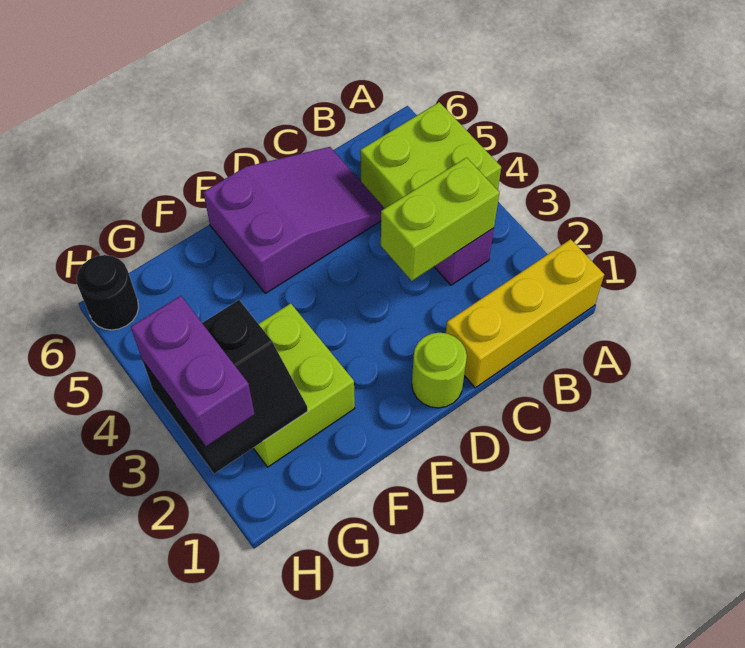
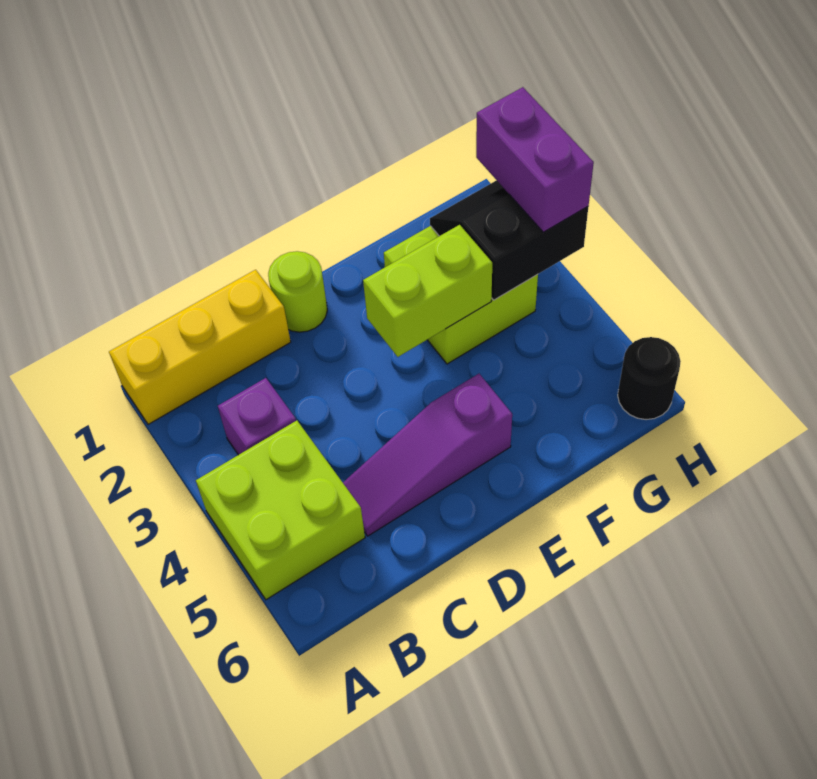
lime 1x2 brick [381,158,499,281] -> lime 1x2 brick moved to [363,225,492,357]
purple 2x3 slope [203,147,385,293] -> purple 1x3 slope [343,374,512,536]

